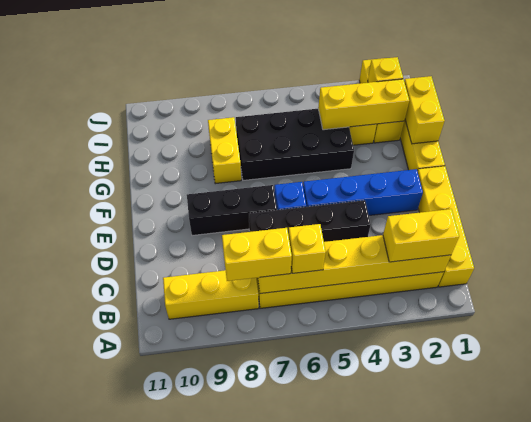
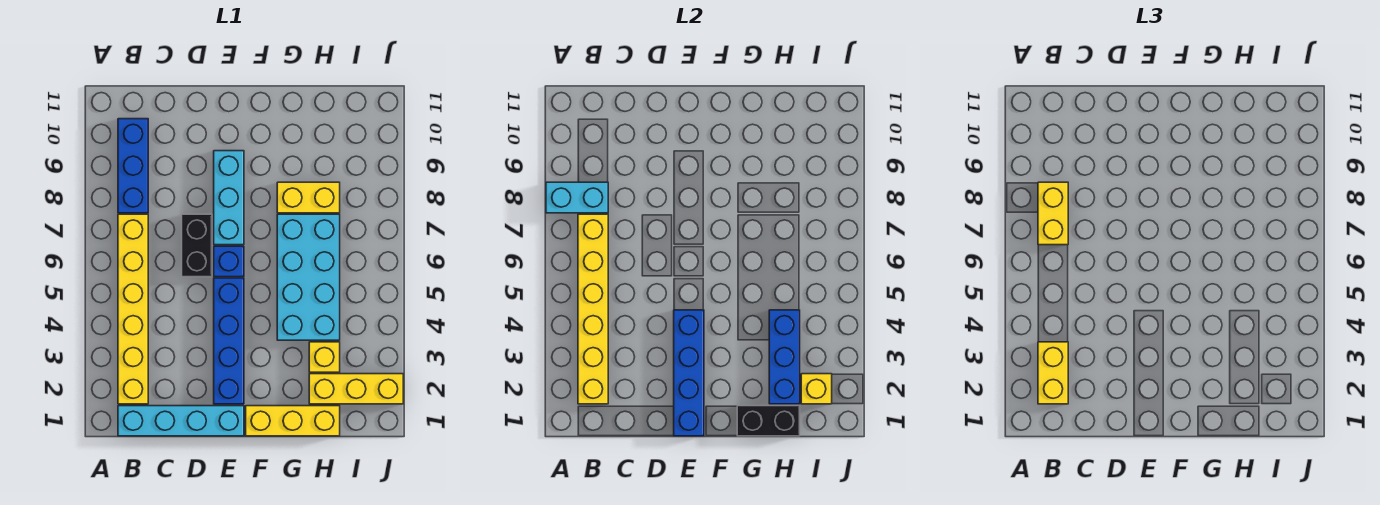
none -> cyan 1x2 brick [546,182,608,213]
yellow 1x4 brick [418,166,474,287] -> cyan 1x4 brick [118,406,244,436]
yellow 1x1 brick [288,224,326,273] -> none
yellow 1x3 brick [163,270,259,319] -> blue 1x3 brick [118,119,148,213]
black 1x4 brick [249,200,371,242] -> black 1x2 brick [182,214,212,277]
none -> blue 1x4 brick [674,310,704,436]
black 1x3 brick [187,185,277,236] -> cyan 1x3 brick [214,151,244,245]
yellow 1x2 brick [404,76,445,144] -> black 1x2 brick [737,406,800,436]
black 2x4 brick [236,109,354,180] -> cyan 2x4 brick [277,214,340,340]
yellow 1x3 brick [318,79,409,130] -> blue 1x3 brick [769,310,800,404]

